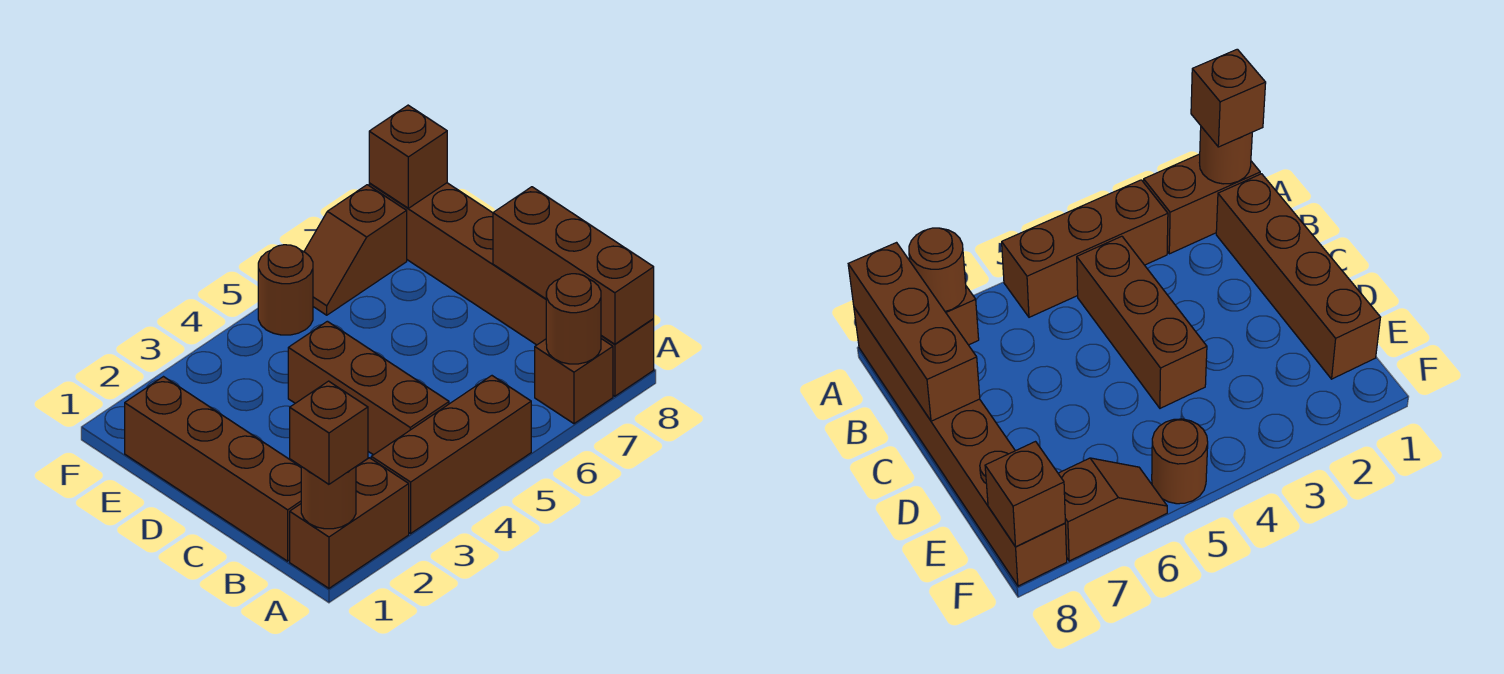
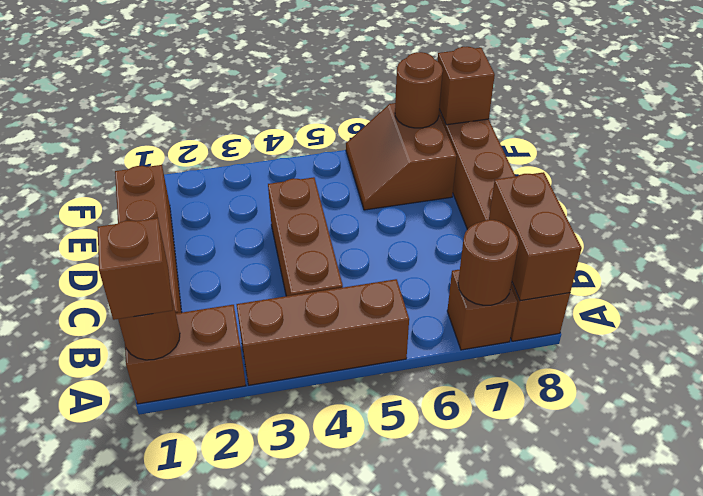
brown 1x3 brick [493,187,654,344] -> brown 1x2 brick [489,172,582,301]
brown 1x1 round brick [258,245,313,335] -> brown 1x1 round brick moved to [395,52,443,128]
brown 1x2 slope [304,185,407,315] -> brown 2x2 slope [346,103,457,210]

